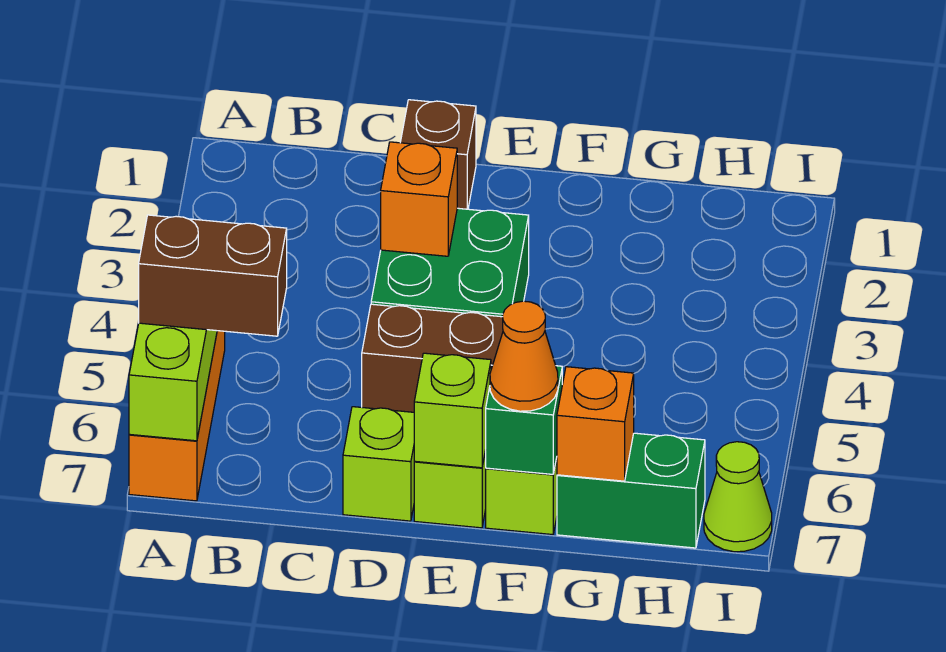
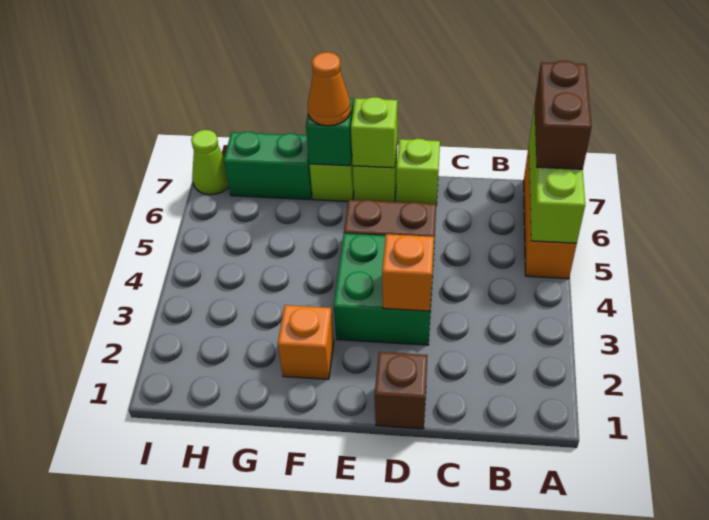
brown 1x2 brick [139,215,287,336] -> brown 1x2 brick turned to [535,61,592,169]
orange 1x1 brick [557,367,634,481] -> orange 1x1 brick moved to [278,305,334,379]

